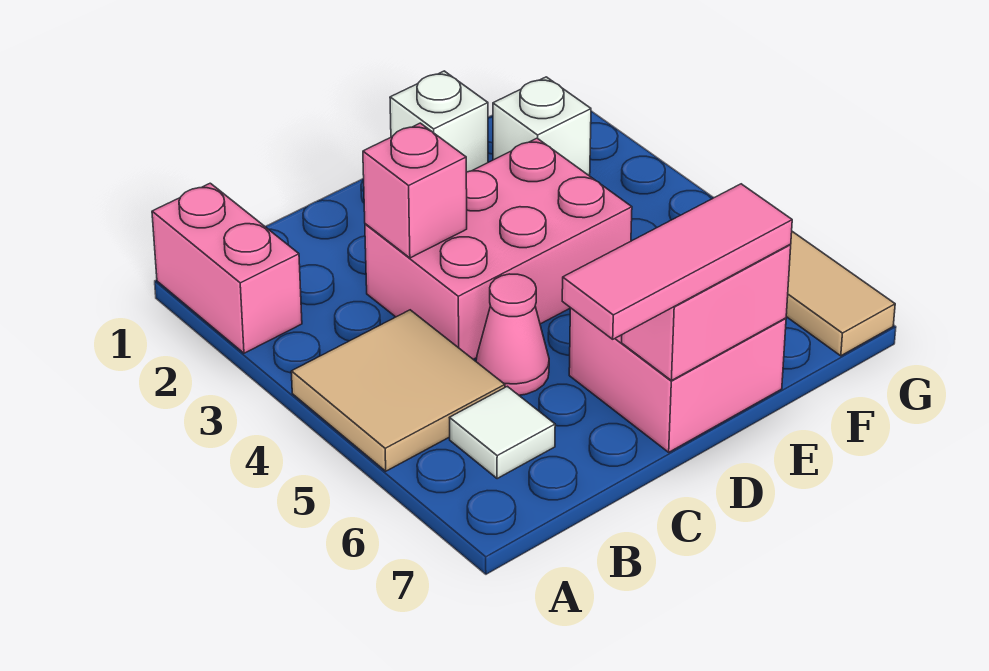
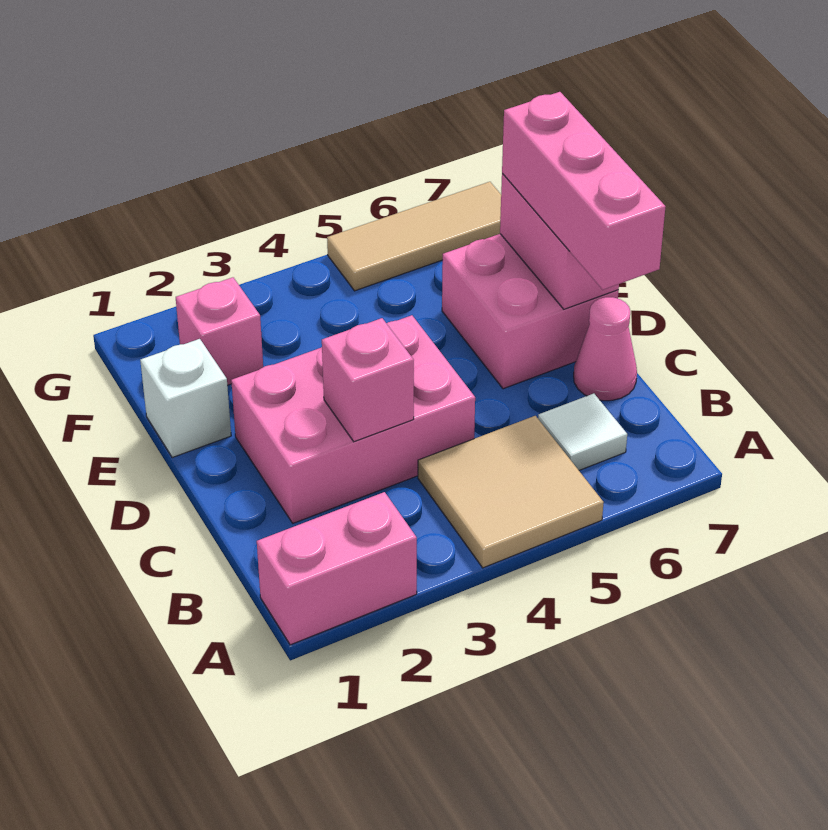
pink 2x3 brick [365,138,632,359] -> pink 2x3 brick turned to [231,315,475,523]
pink 1x1 cone [476,274,549,395] -> pink 1x1 cone moved to [574,297,637,401]
pink 1x3 tile [562,184,792,339] -> pink 1x3 brick [502,92,665,290]
white 1x1 brick [493,77,591,176] -> pink 1x1 brick [176,277,263,385]

